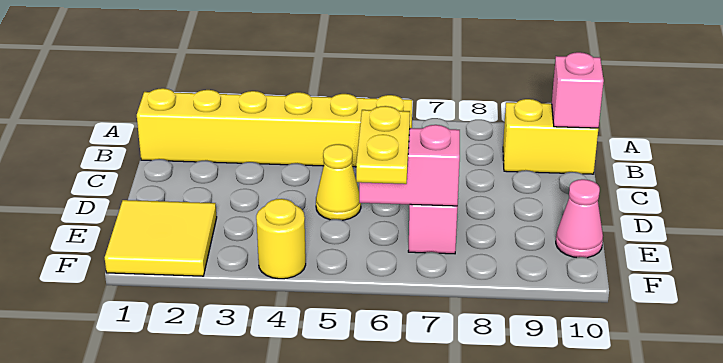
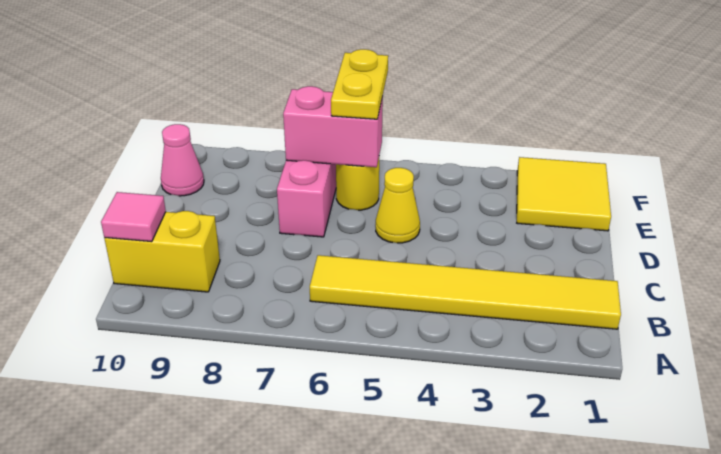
yellow 1x6 brick [137,88,412,167] -> yellow 1x6 tile [310,255,621,329]
pink 1x1 brick [552,52,604,128] -> pink 1x1 tile [101,192,166,242]
yellow 1x1 round brick [256,199,306,279] -> yellow 1x1 round brick moved to [336,159,379,210]

